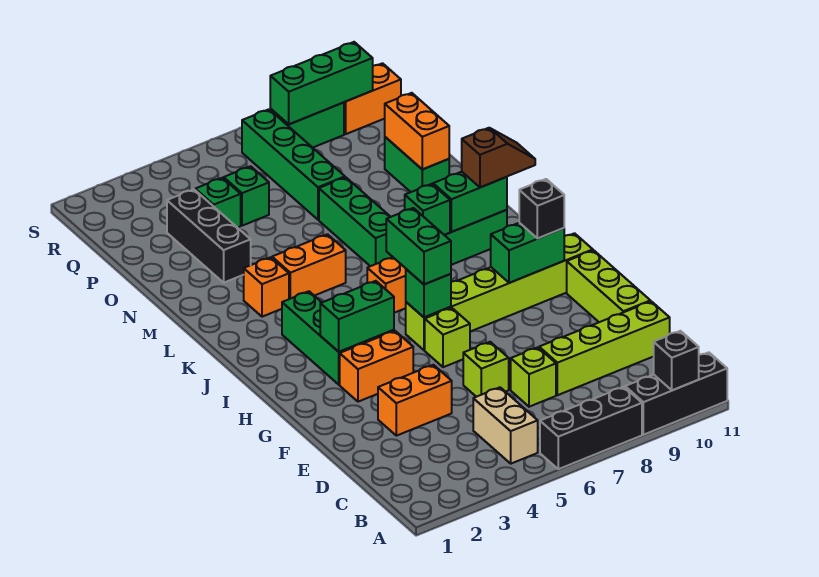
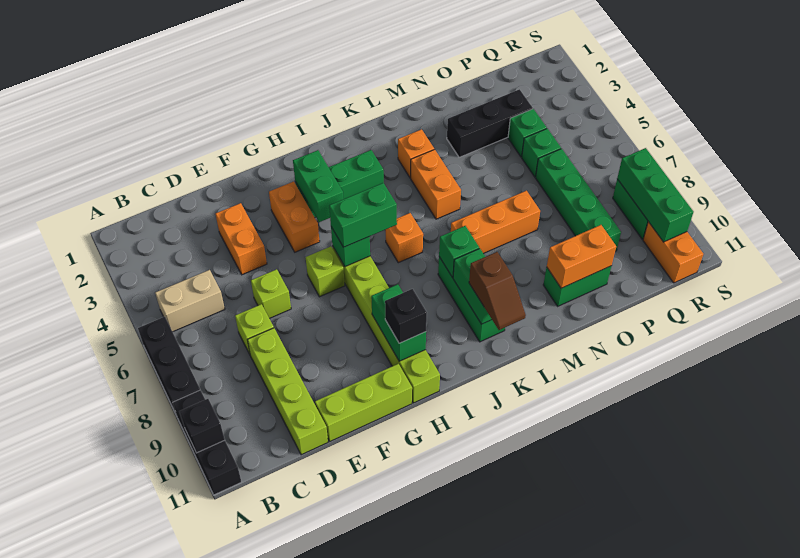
green 1x3 brick [319,177,392,266] -> orange 1x3 brick [451,191,540,254]
green 1x4 brick [242,109,345,220] -> green 1x4 brick turned to [536,149,621,251]

